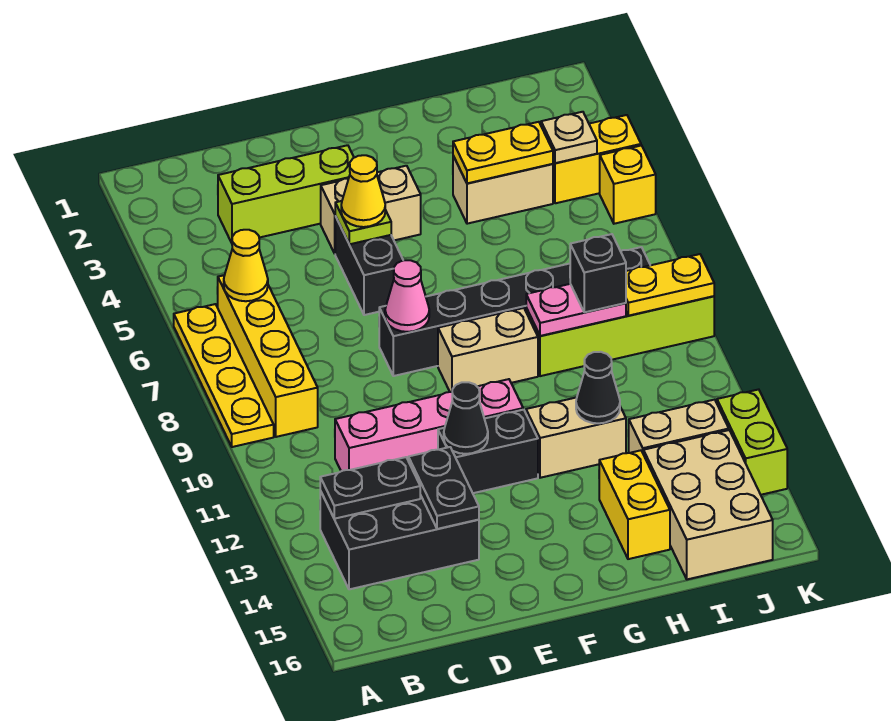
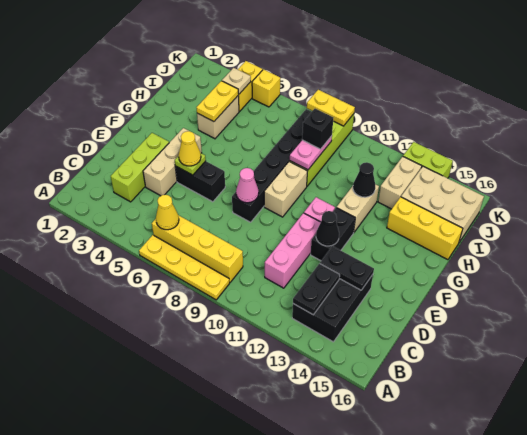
tan 1x2 brick [321,166,421,253] -> tan 1x3 brick [143,128,202,196]
yellow 1x2 brick [599,450,670,559] -> yellow 1x3 brick [387,197,463,260]
yellow 1x2 plate [626,254,714,316] -> yellow 1x2 plate turned to [307,90,355,126]

